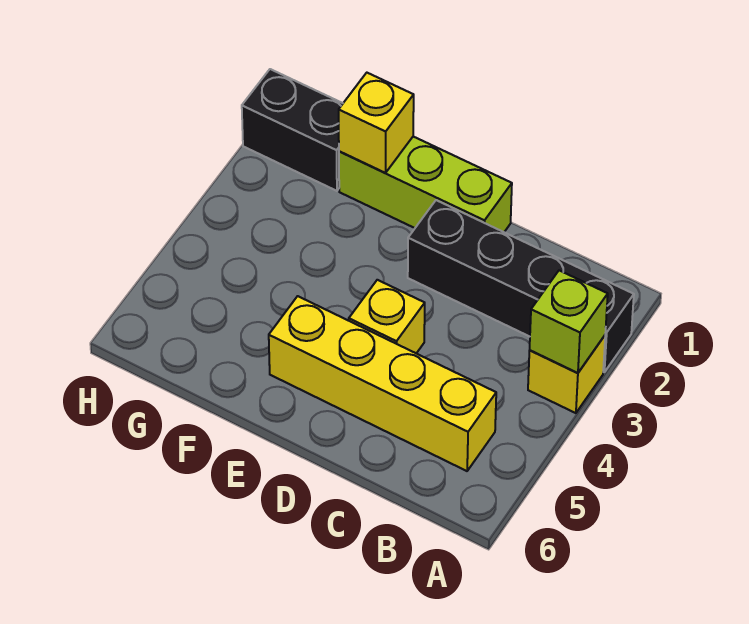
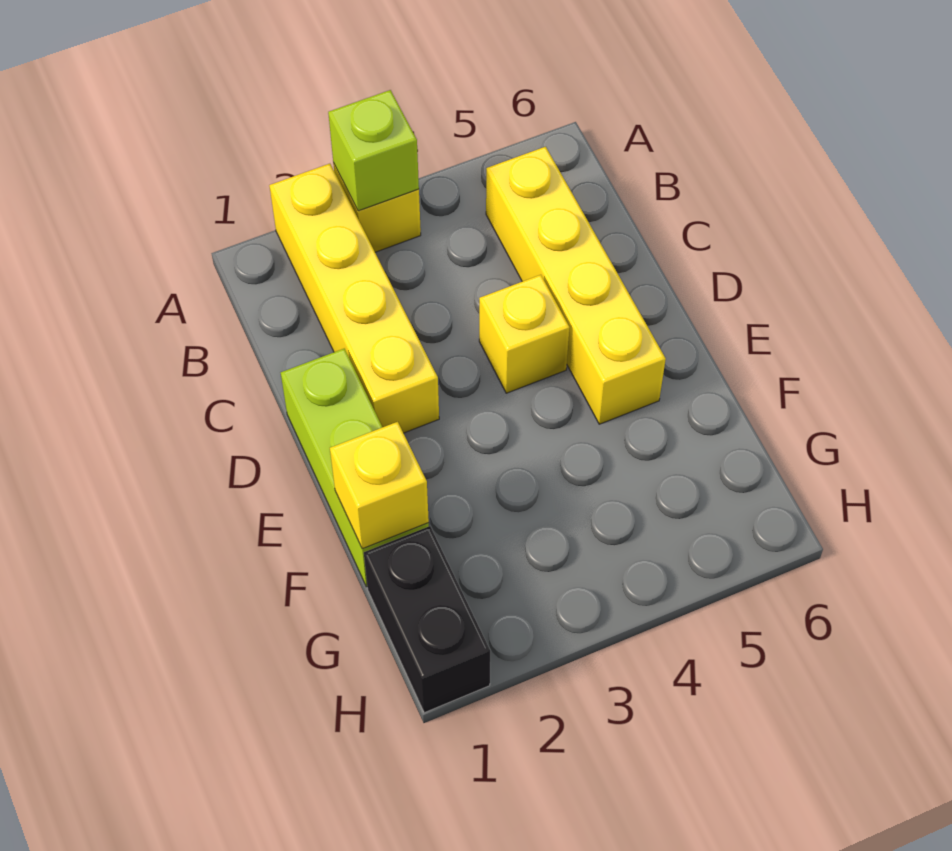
black 1x4 brick [408,200,634,372] -> yellow 1x4 brick [269,164,439,433]

